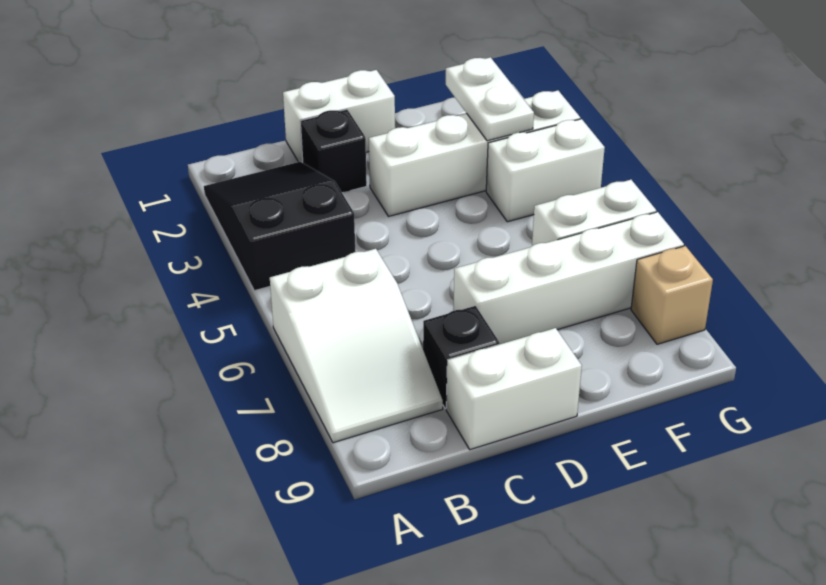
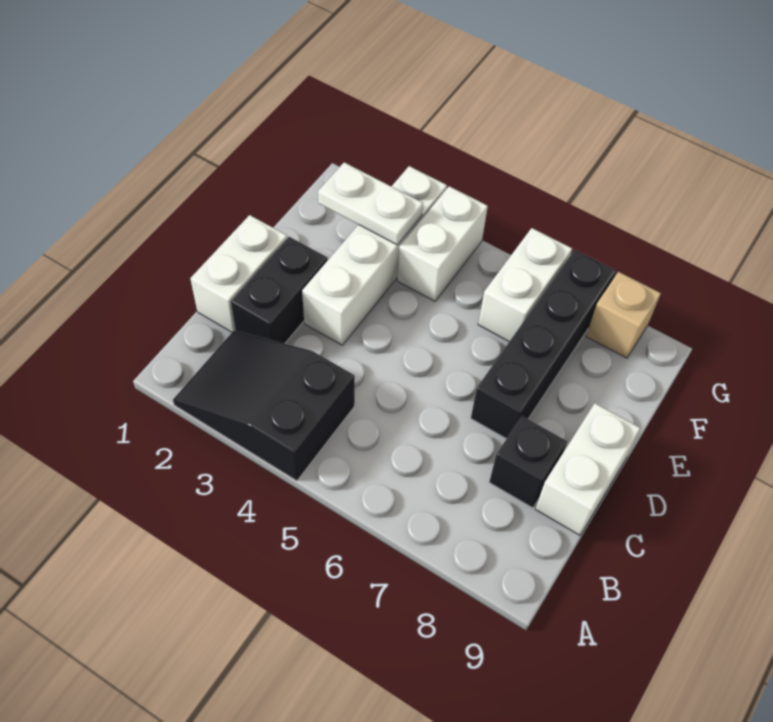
white 2x3 slope [270,249,443,443] -> none
black 1x1 brick [300,109,367,193] -> black 1x2 brick [231,237,328,344]
white 1x4 brick [453,212,684,344] -> black 1x4 brick [471,250,616,439]

